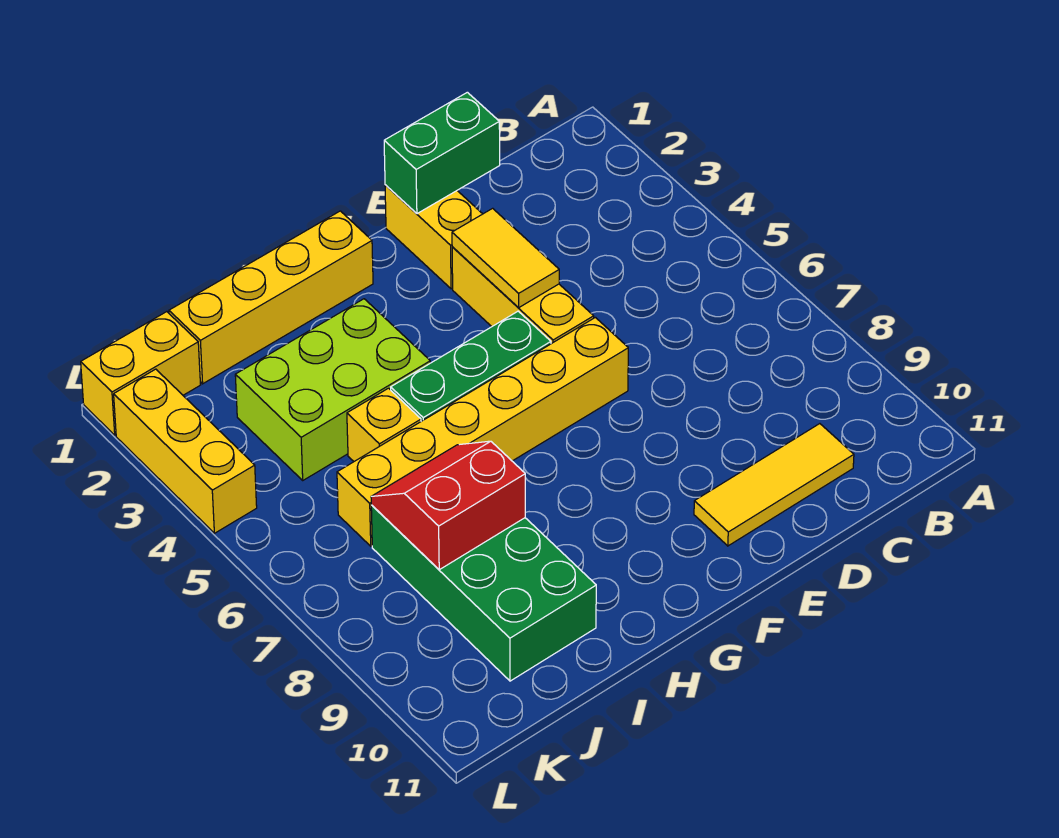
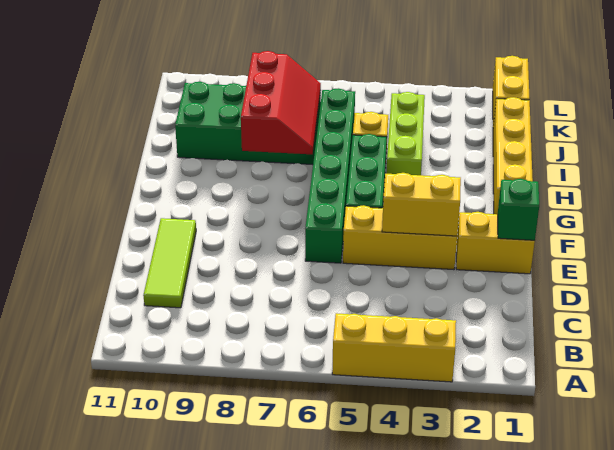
yellow 1x3 tile [694,424,854,546] -> lime 1x3 tile [143,218,196,308]
green 1x2 brick [384,92,500,214] -> green 1x1 brick [498,179,539,241]
yellow 1x2 tile [452,208,559,307] -> yellow 1x2 brick [382,173,461,236]
yellow 1x6 brick [337,317,628,546] -> green 1x6 brick [305,88,355,263]
lime 2x3 brick [235,299,430,480] -> lime 1x3 brick [386,92,425,175]
red 2x2 slope [371,441,525,570] -> red 2x3 slope [241,51,321,154]
yellow 1x3 brick [114,369,257,533] -> yellow 1x3 brick moved to [332,313,456,382]

